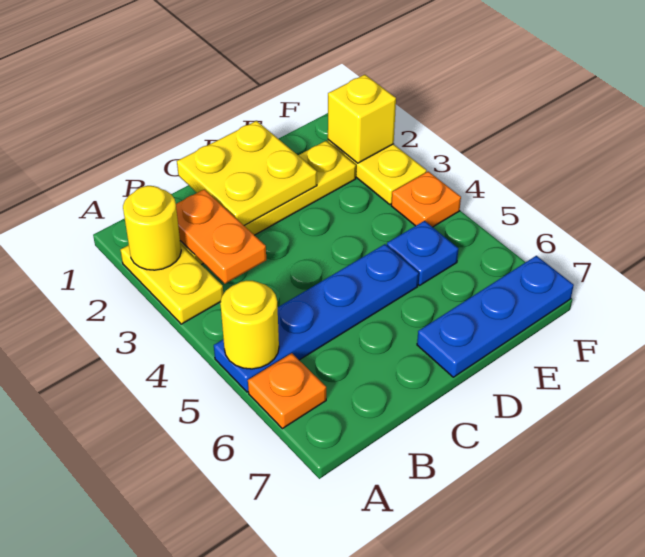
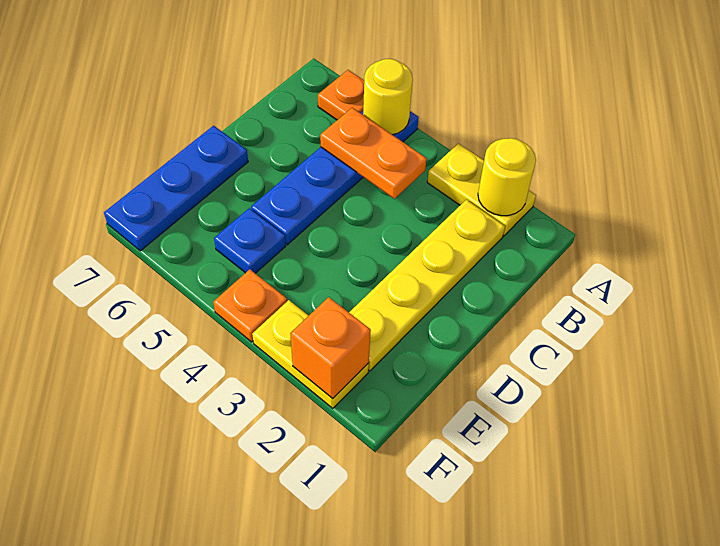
orange 1x2 plate [176,189,266,284] -> orange 1x2 plate moved to [320,108,427,199]
yellow 2x2 plate [177,121,317,225] -> none
yellow 1x1 brick [328,75,396,163] -> orange 1x1 brick [290,297,371,399]

